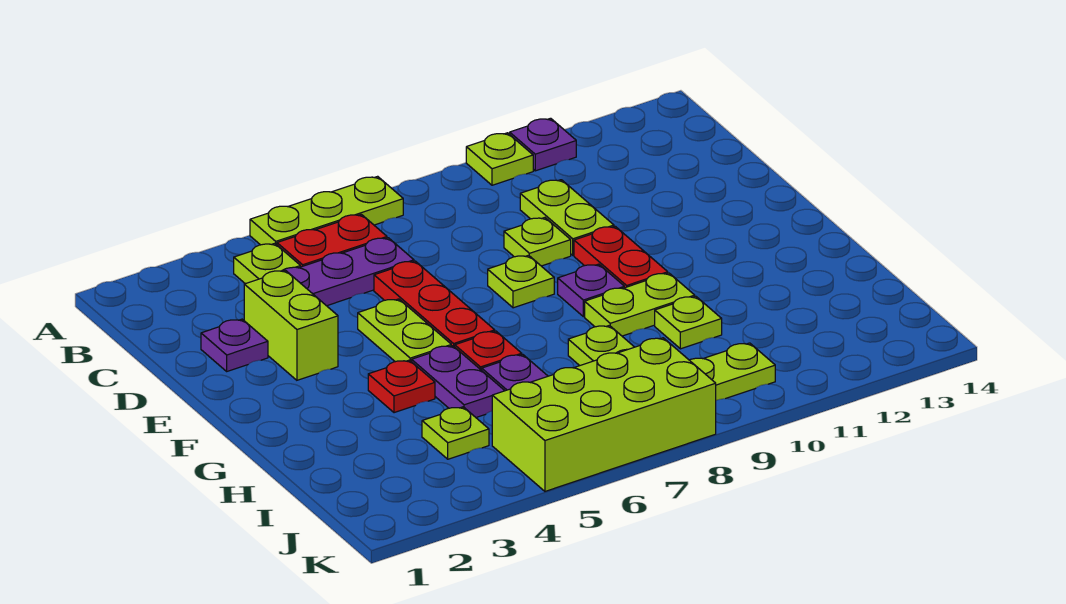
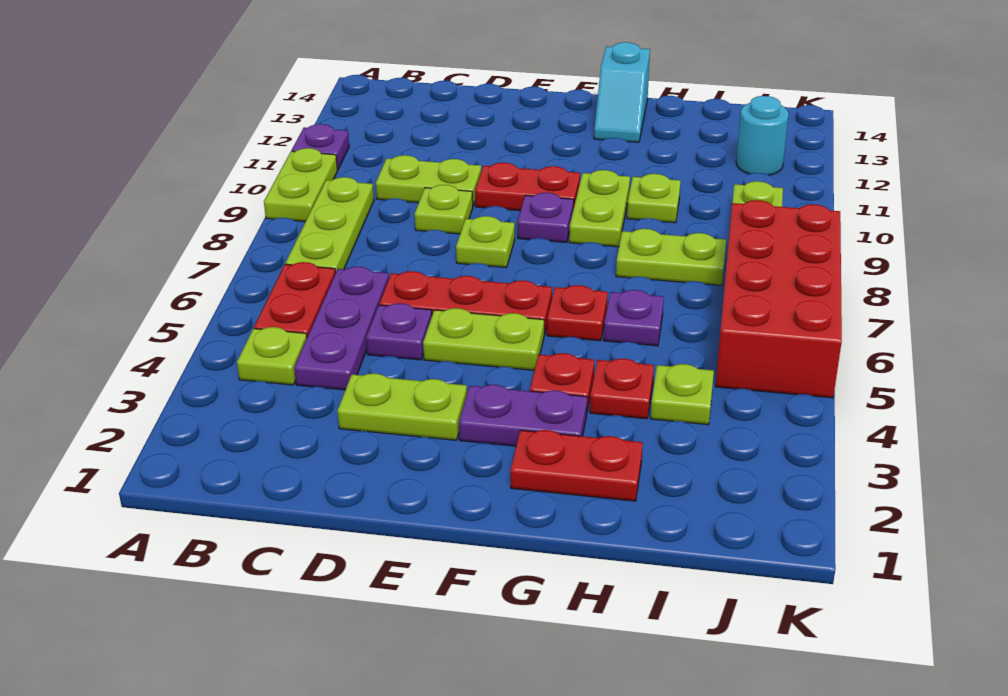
lime 1x3 plate [250,176,403,245] -> lime 1x3 plate moved to [285,177,374,273]
lime 1x1 plate [466,133,533,185] -> lime 1x2 plate [264,148,337,222]
purple 1x1 plate [201,319,268,371] -> purple 1x1 plate moved to [366,303,432,360]
lime 1x2 brick [244,270,338,380] -> lime 1x2 plate [337,373,467,440]
none -> red 1x2 plate [510,430,643,501]
purple 1x2 plate [412,346,505,417] -> purple 1x2 plate moved to [459,385,587,446]
none -> cyan 1x2 slope [594,42,650,142]
none -> red 1x1 plate [590,359,654,419]
lime 2x4 brick [492,338,716,491] -> red 2x4 brick [715,200,842,398]
none -> cyan 1x1 round brick [736,96,789,175]

